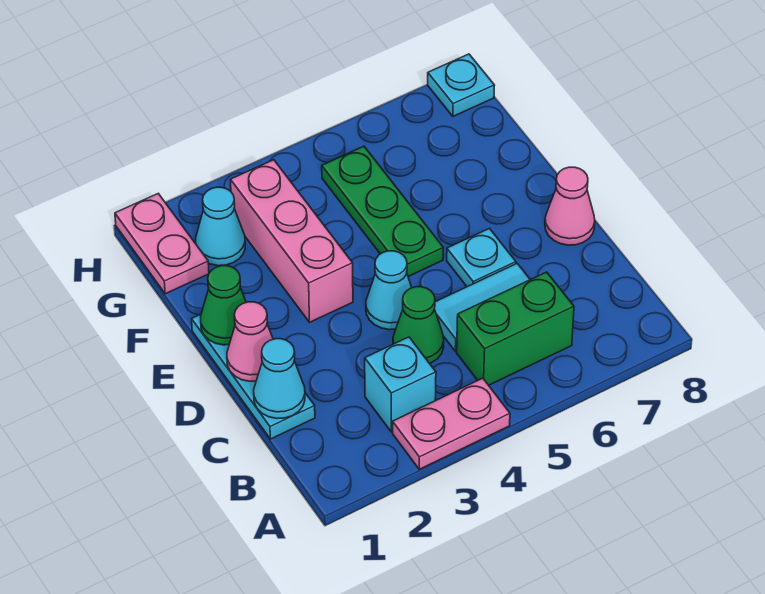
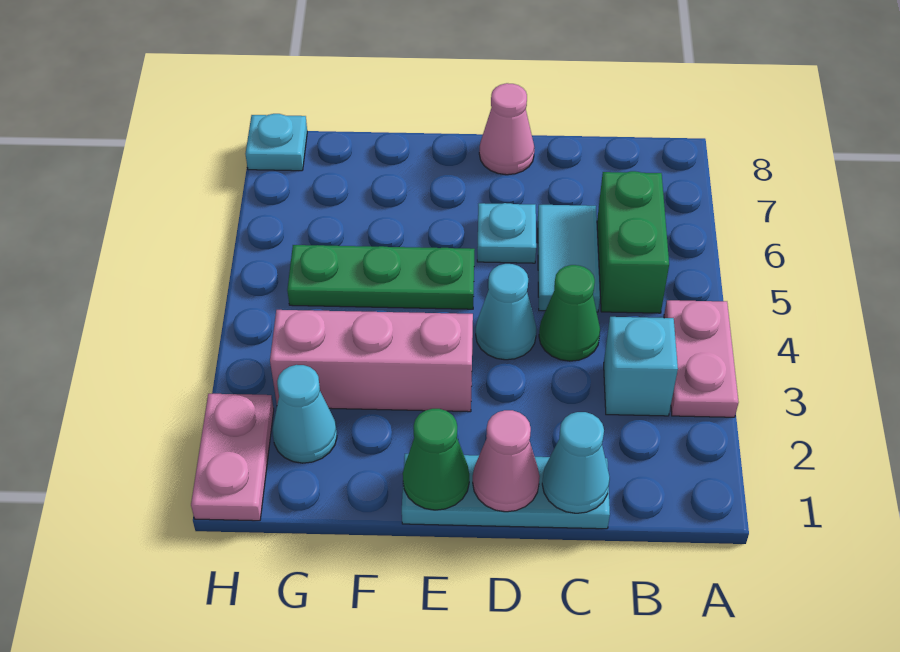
pink 1x2 plate [115,194,209,294] -> pink 1x2 plate turned to [191,394,274,521]

